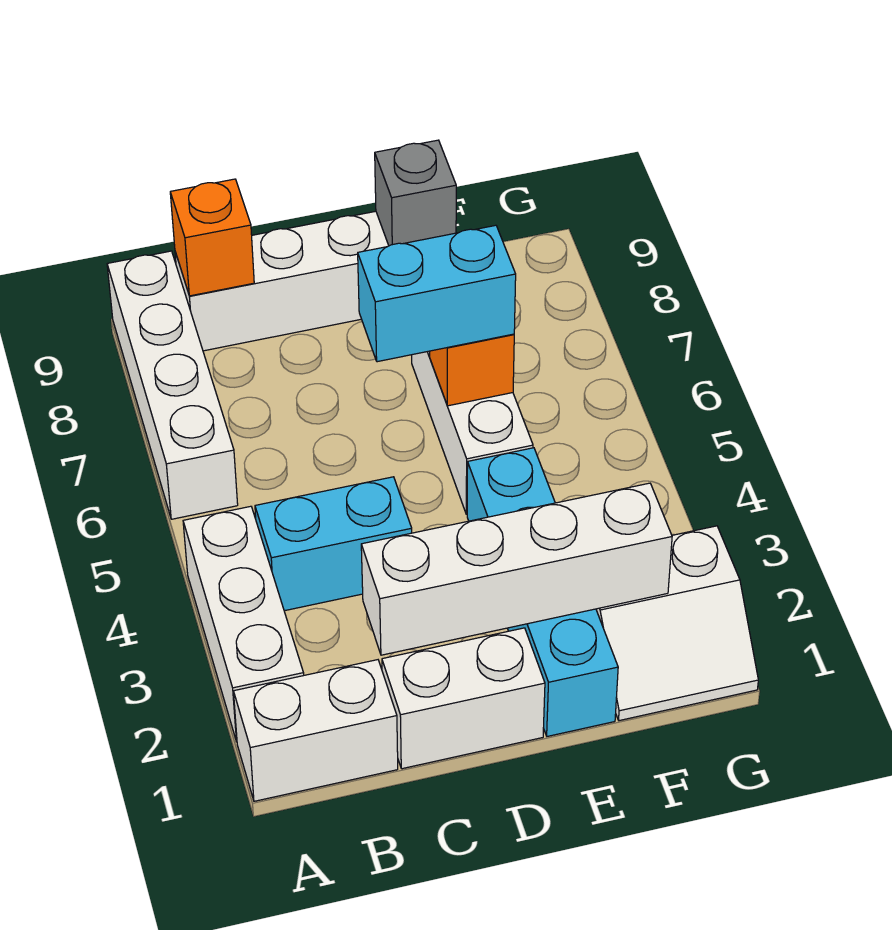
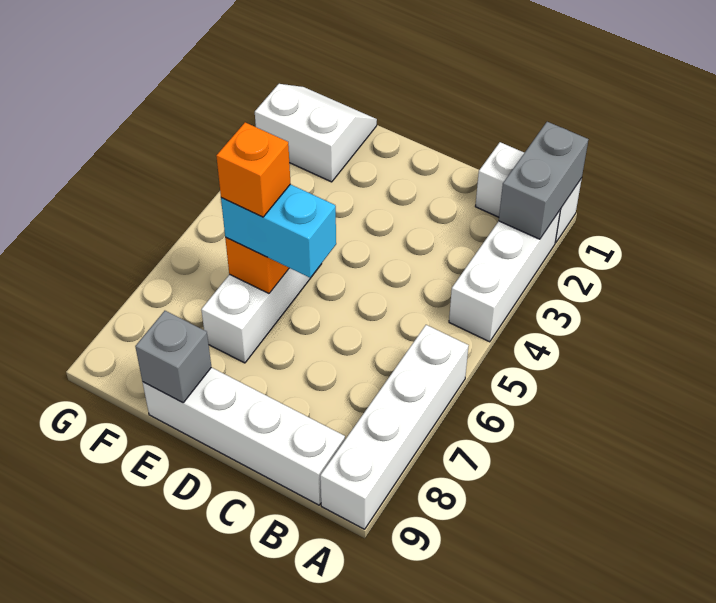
none -> grey 1x2 brick [499,122,588,239]
cyan 1x2 brick [255,477,412,611] -> none
orange 1x1 brick [170,179,254,296] -> orange 1x1 brick moved to [216,122,290,217]
white 1x2 brick [382,628,545,769] -> none
white 1x4 brick [361,483,672,655] -> none
cyan 1x4 brick [467,448,618,736] -> none

